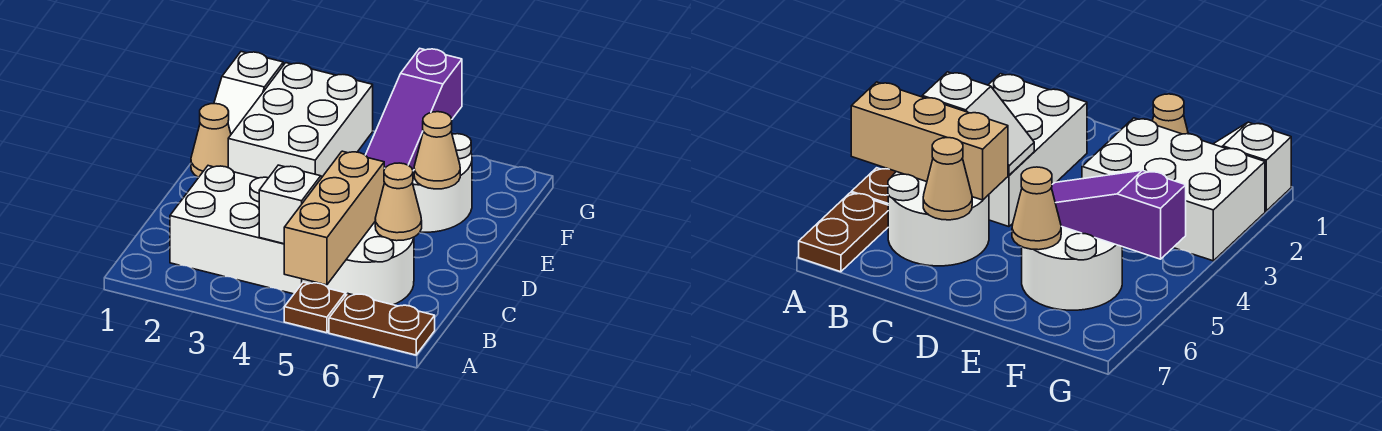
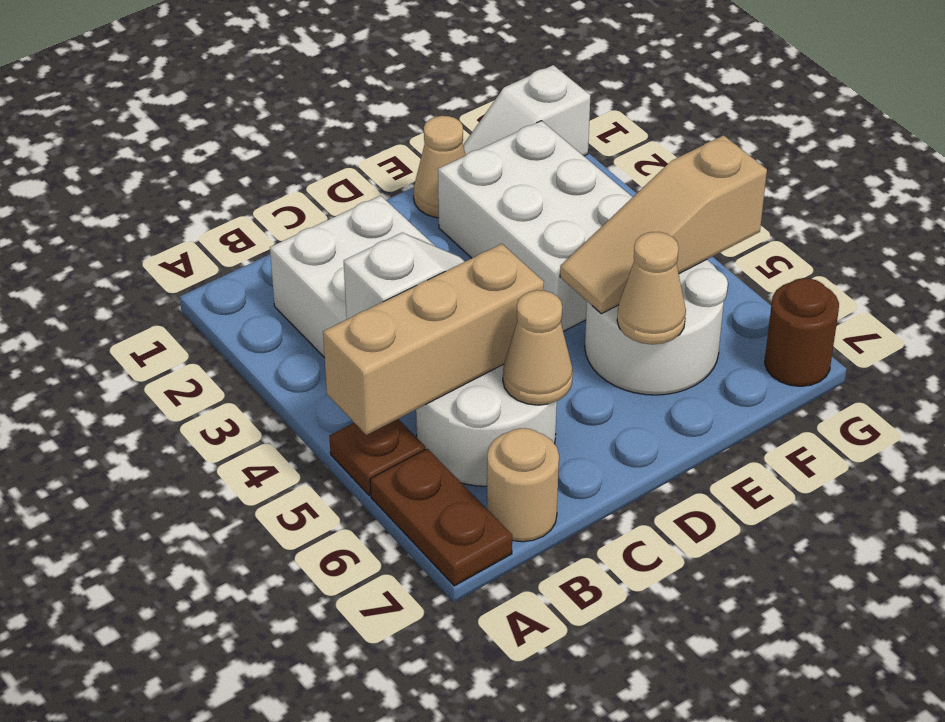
none -> tan 1x1 round brick [487,428,559,542]
white 2x3 brick [228,63,373,178] -> white 2x3 brick turned to [438,121,632,332]
purple 1x3 slope [365,48,462,171] -> tan 1x3 slope [560,135,767,314]
none -> brown 1x1 round brick [765,278,839,386]

